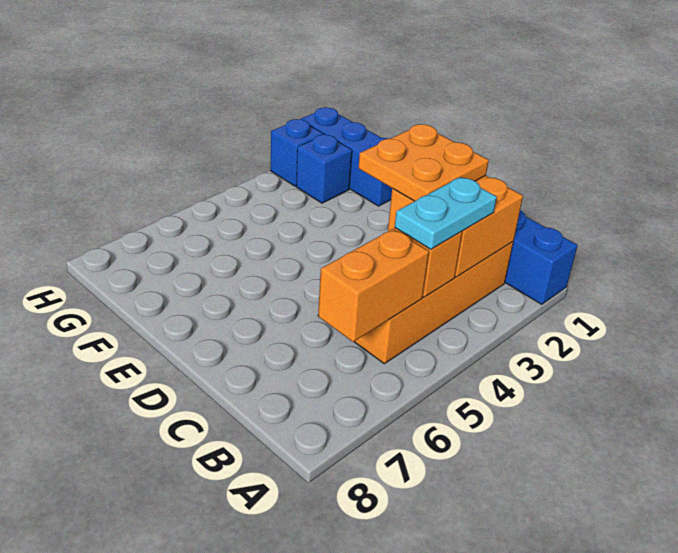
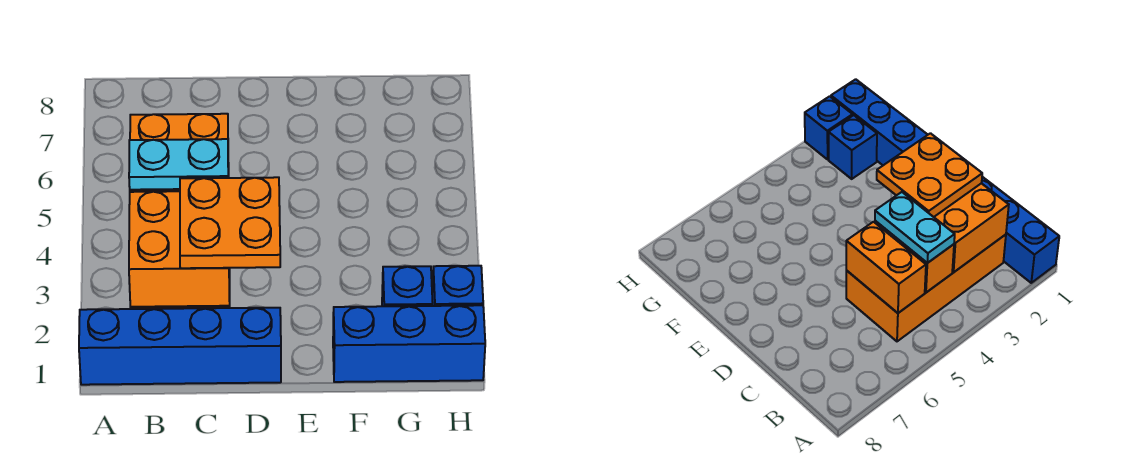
cyan 1x2 plate [395,177,497,249] -> cyan 1x2 plate turned to [129,139,228,190]
orange 1x2 brick [318,229,429,342] -> orange 1x2 brick turned to [130,114,229,178]

